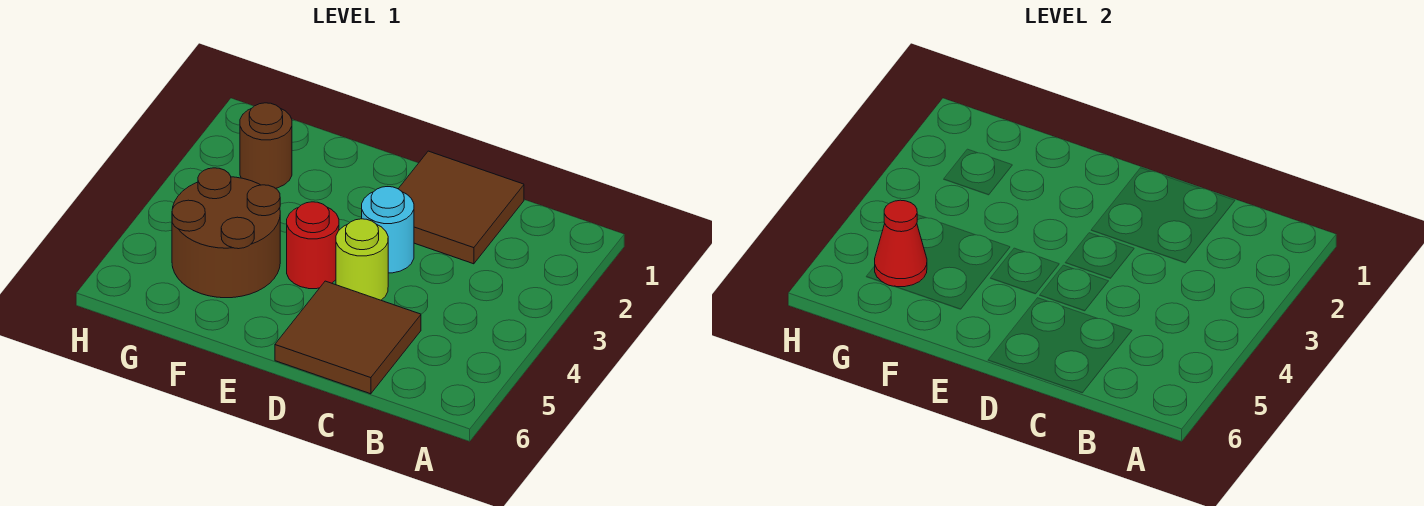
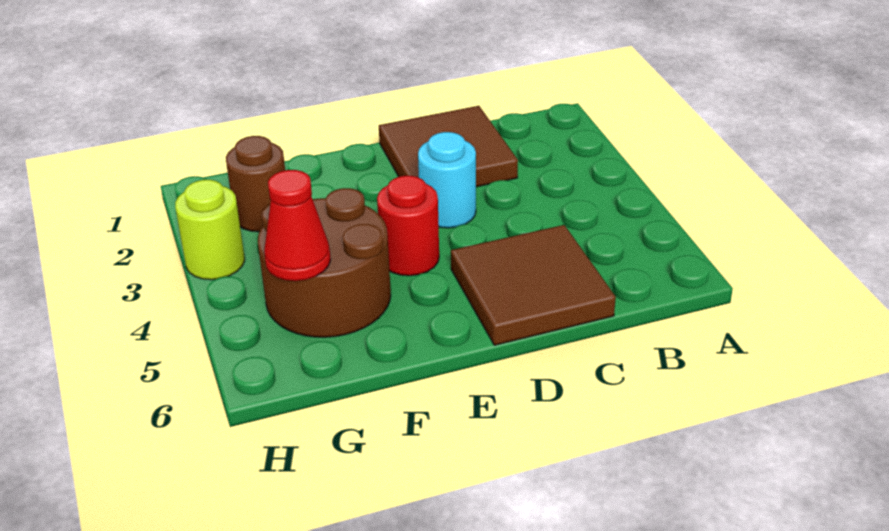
lime 1x1 round brick [336,219,388,300] -> lime 1x1 round brick moved to [175,180,245,280]

